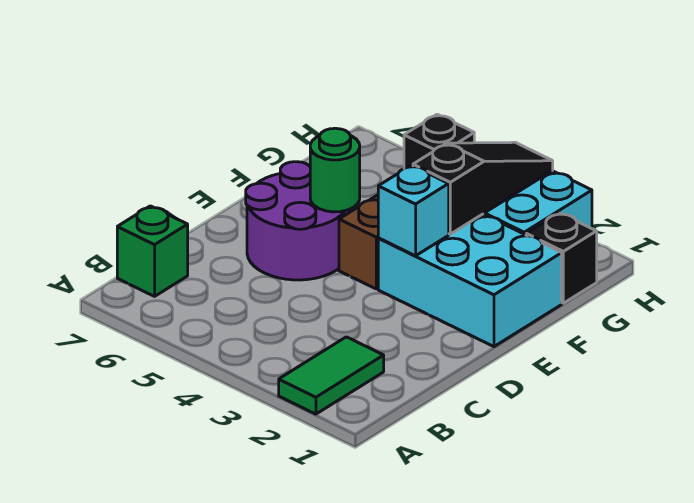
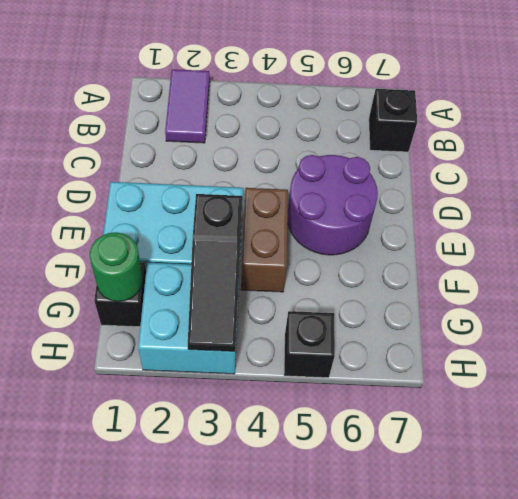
green 1x2 tile [279,337,384,414] -> purple 1x2 tile [165,69,210,143]
green 1x1 brick [117,206,188,296] -> black 1x1 brick [369,89,417,152]
cyan 1x1 brick [378,165,449,256] -> none
green 1x1 round brick [310,128,360,212] -> green 1x1 round brick moved to [90,232,143,302]

